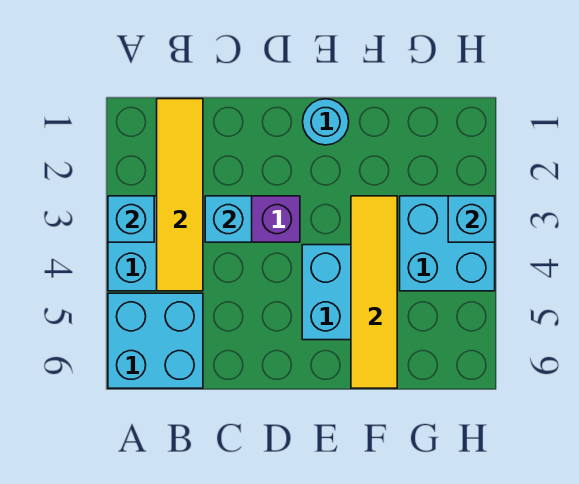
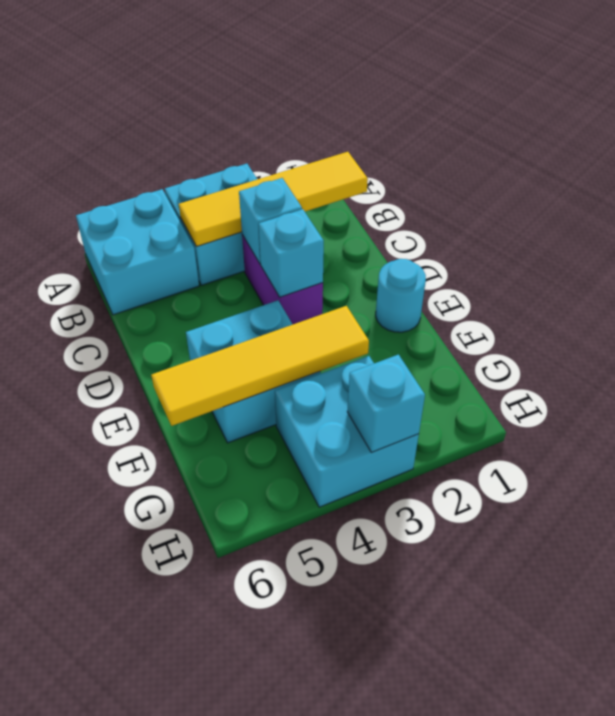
cyan 1x1 brick [108,196,154,242] -> cyan 1x1 brick moved to [259,209,324,297]

